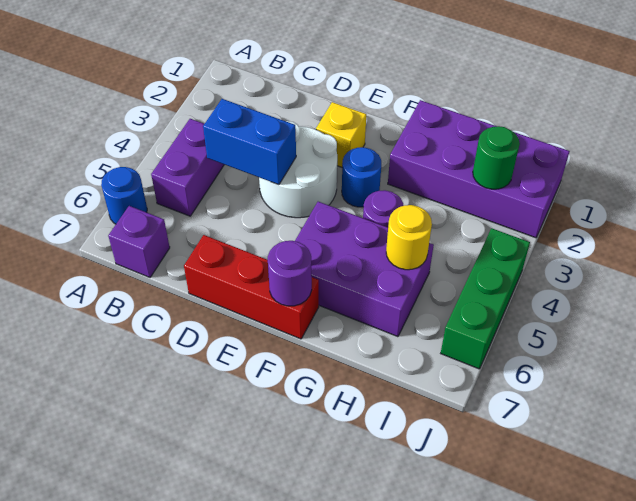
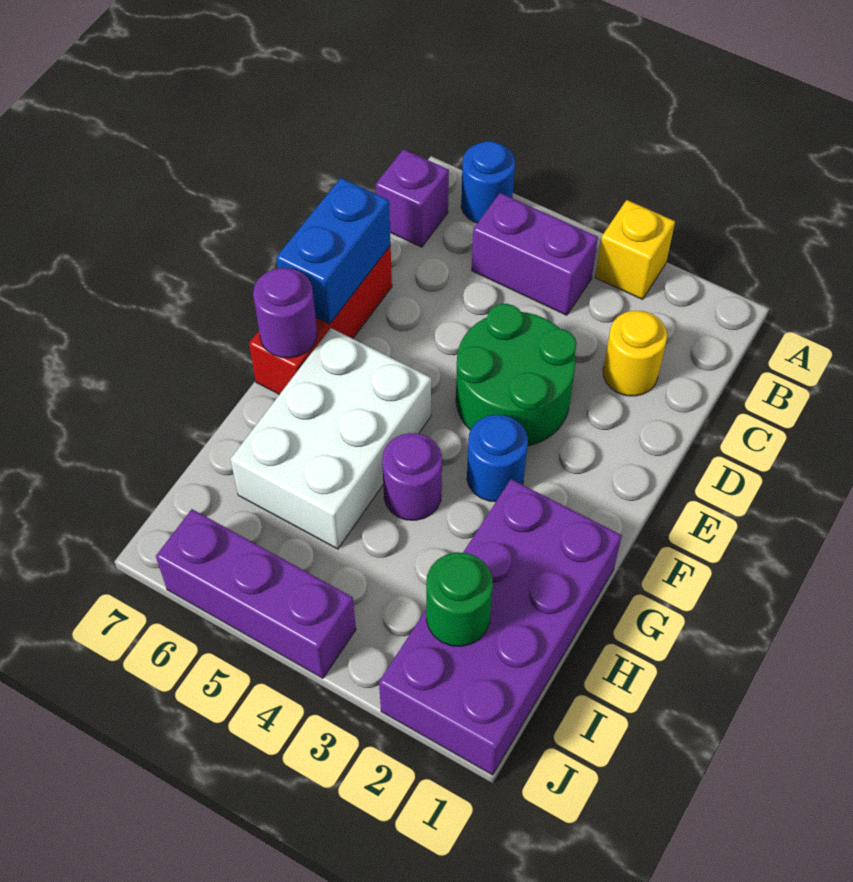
blue 1x2 brick [203,99,296,185] -> blue 1x2 brick moved to [276,178,391,324]
white 2x2 round brick [259,121,337,218] -> green 2x2 round brick [456,304,577,446]
yellow 1x1 brick [316,102,366,167] -> yellow 1x1 brick moved to [595,200,675,299]
purple 2x3 brick [295,202,434,337] -> white 2x3 brick [230,328,431,549]
yellow 1x1 round brick [386,205,432,270] -> yellow 1x1 round brick moved to [603,311,667,396]
green 1x3 brick [441,228,530,369] -> purple 1x3 brick [156,509,356,678]

